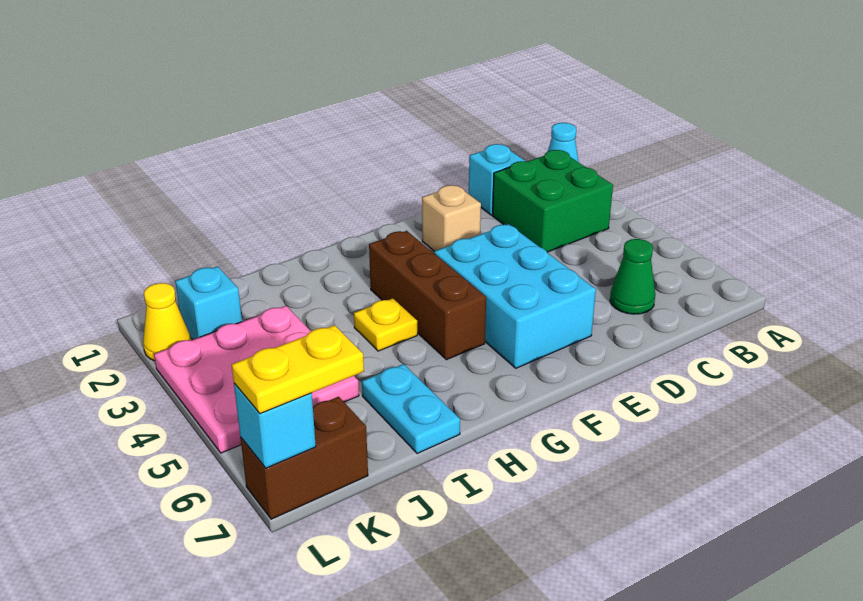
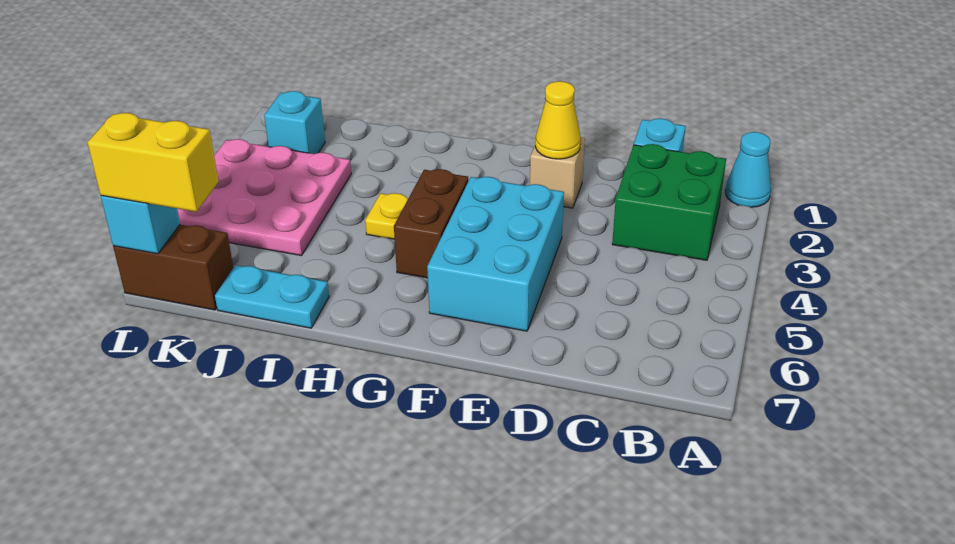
green 1x1 cone [610,239,655,314] -> none
brown 1x3 brick [369,231,486,360] -> brown 1x2 brick [394,169,468,278]
cyan 1x2 plate [362,364,460,454] -> cyan 1x2 plate turned to [215,265,329,328]
yellow 1x2 plate [232,325,364,414] -> yellow 1x2 brick [87,113,219,212]
yellow 1x1 cone [143,283,191,361] -> yellow 1x1 cone moved to [535,81,581,159]

